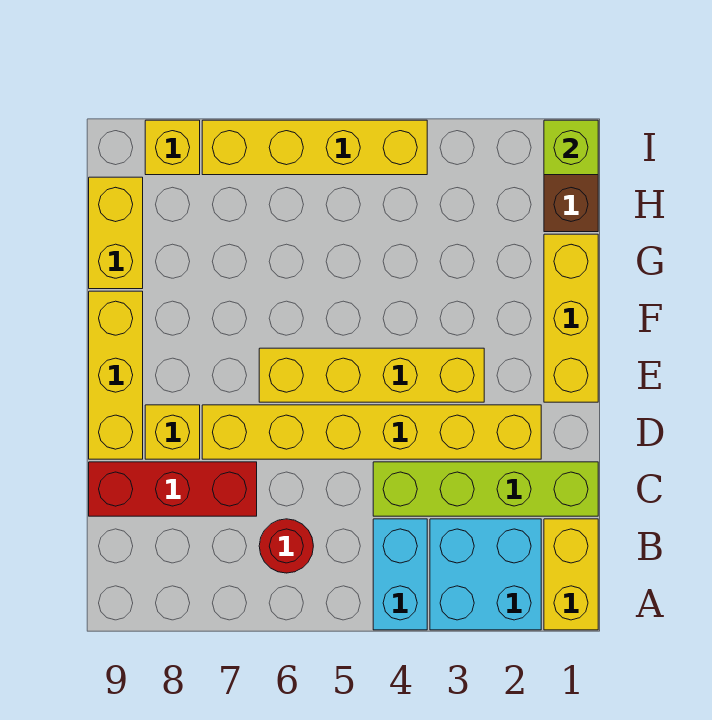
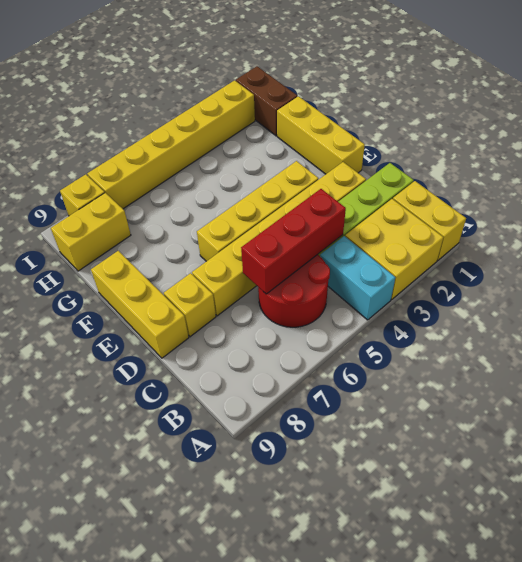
cyan 2x2 brick [430,519,541,630] -> yellow 2x2 brick [345,199,443,300]
red 1x1 round brick [259,519,313,573] -> red 2x2 round brick [258,254,330,327]
red 1x3 brick [89,462,257,516] -> red 1x3 brick moved to [241,189,346,294]
yellow 1x2 brick [89,177,143,289] -> yellow 1x2 brick turned to [51,193,131,271]
lime 1x1 brick [544,120,598,175] -> none
yellow 1x4 brick [202,120,427,175] -> yellow 1x6 brick [87,80,255,209]

